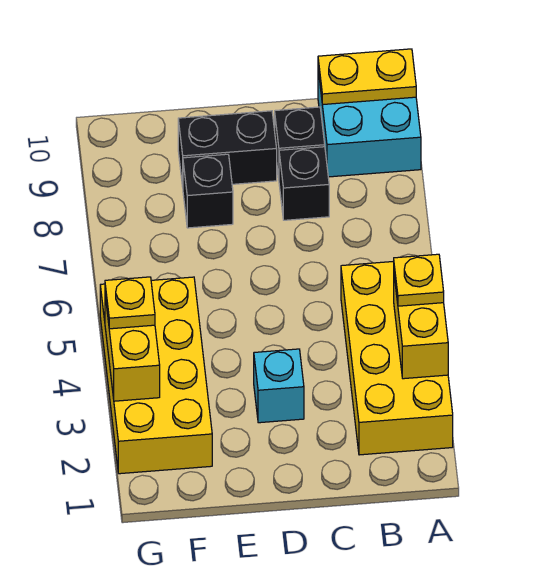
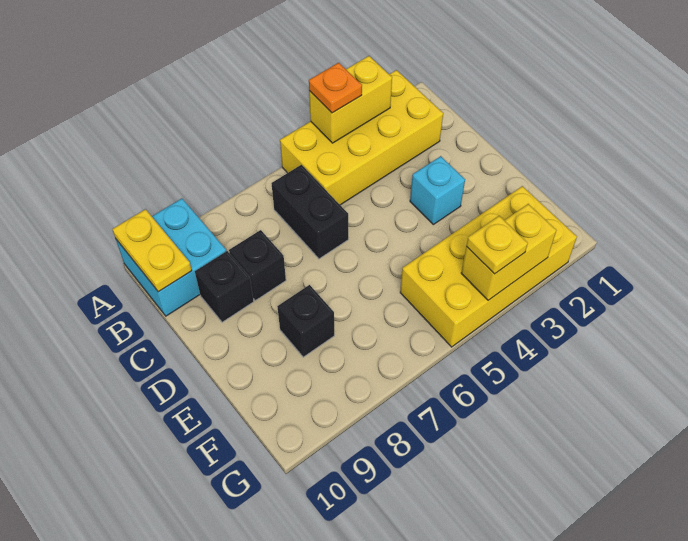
yellow 1x1 plate [394,254,444,306] -> orange 1x1 plate [309,63,362,113]
black 1x2 brick [178,111,277,187] -> black 1x2 brick moved to [271,165,348,259]

